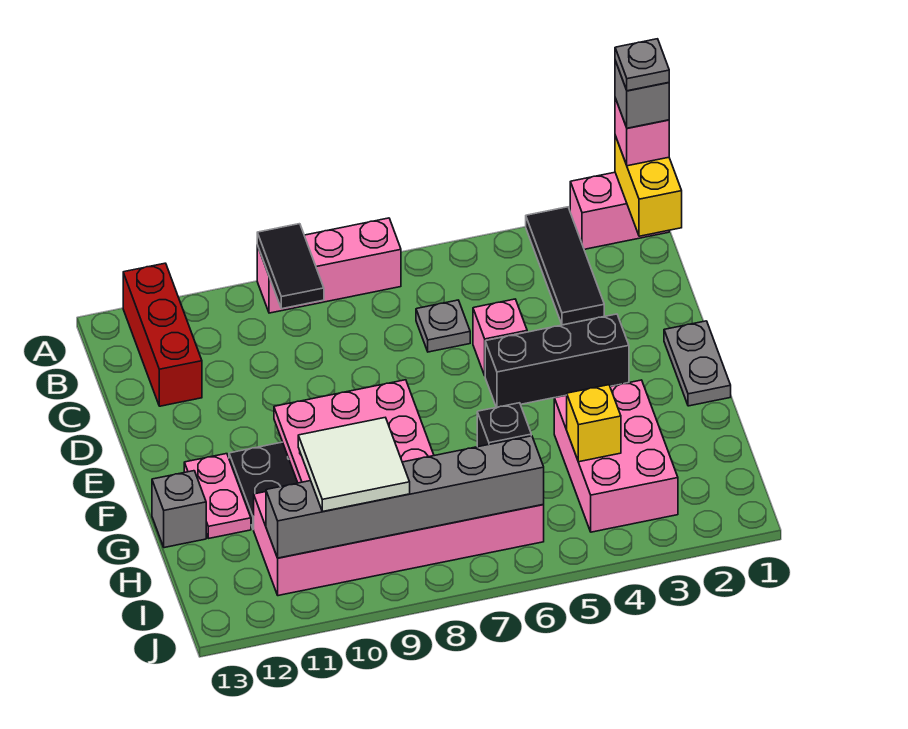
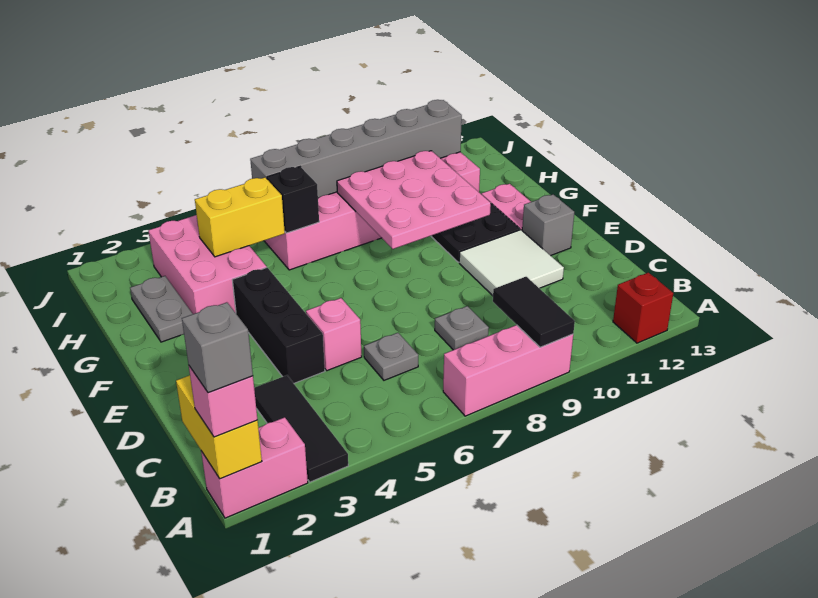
grey 1x1 plate [615,39,669,91] -> grey 1x1 plate moved to [435,306,489,350]
red 1x3 brick [123,263,202,406] -> red 1x1 brick [613,272,673,343]
grey 1x2 plate [664,321,731,406] -> grey 1x2 plate moved to [130,276,193,342]
black 1x3 brick [485,314,629,407] -> black 1x3 brick turned to [232,268,325,383]
grey 1x1 brick [152,471,206,548] -> grey 1x1 brick moved to [522,194,574,256]
yellow 1x1 brick [567,385,621,462] -> yellow 1x2 brick [195,178,285,257]
white 2x2 tile [298,418,410,512] -> white 2x2 tile moved to [459,230,564,296]

